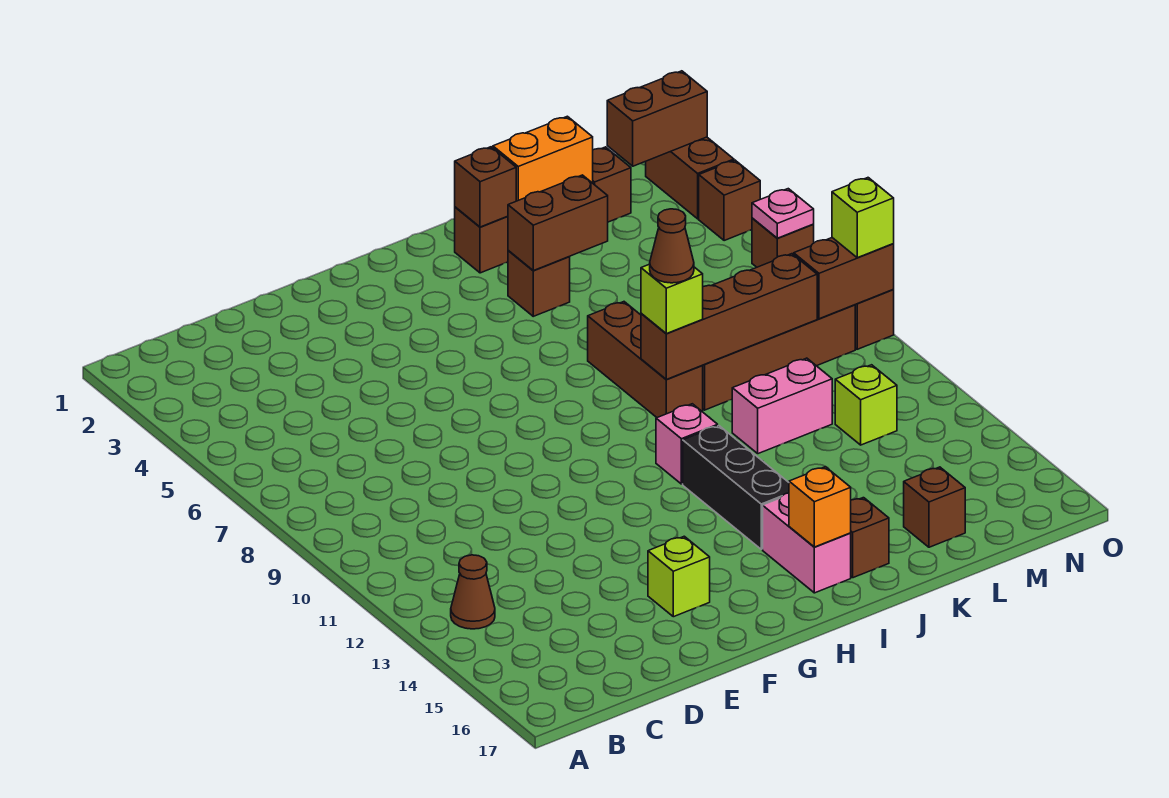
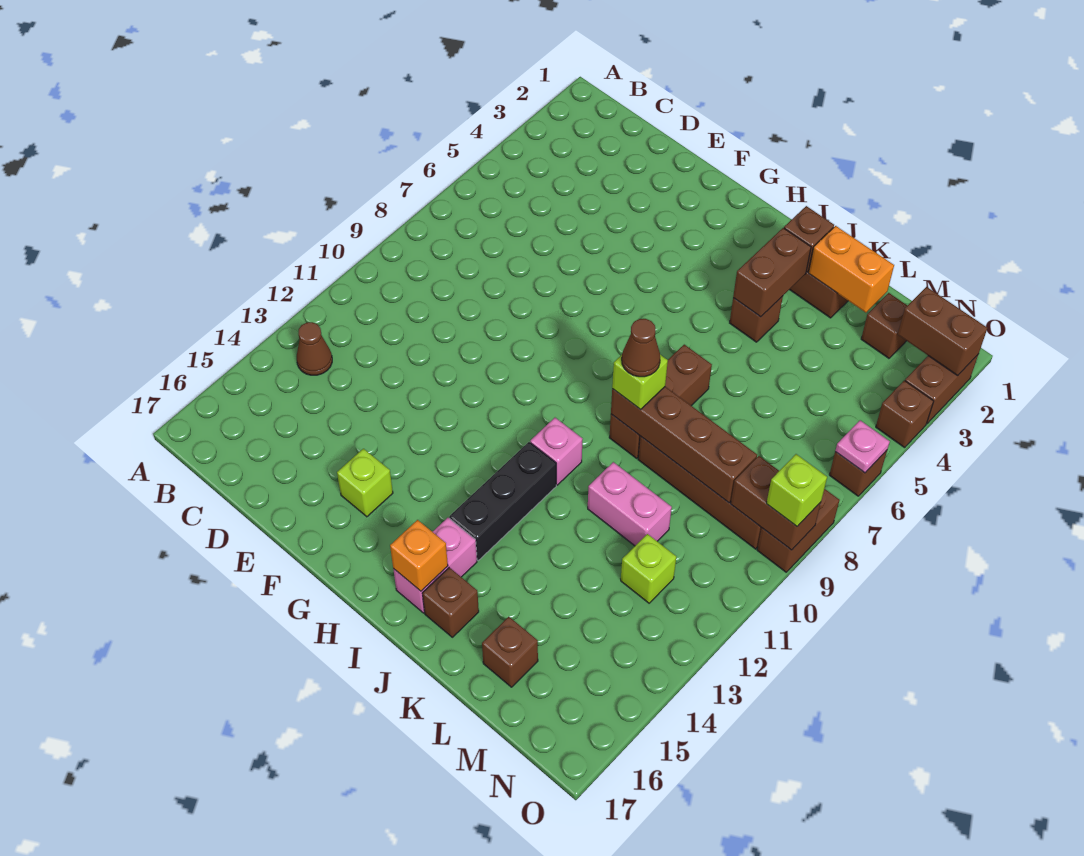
brown 1x2 brick [508,175,608,271] -> brown 1x2 brick turned to [733,228,811,317]

